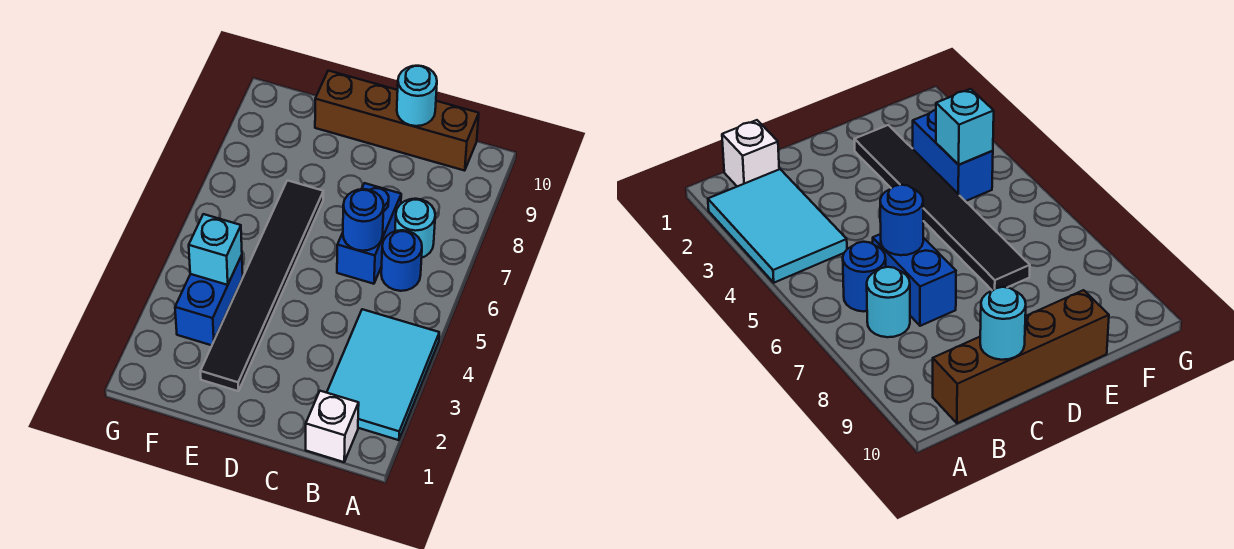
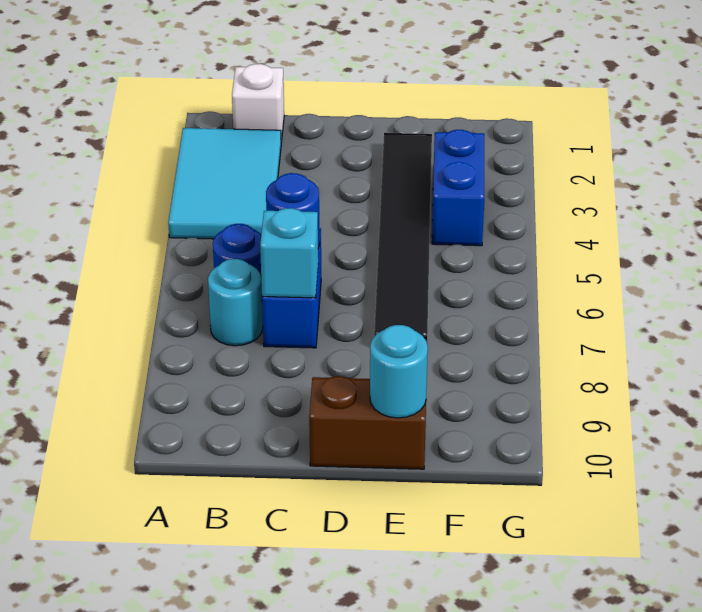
brown 1x4 brick [315,71,479,171] -> brown 1x2 brick [309,376,426,469]
cyan 1x1 round brick [397,66,437,126] -> cyan 1x1 round brick moved to [370,325,428,418]
cyan 1x1 brick [189,214,242,285] -> cyan 1x1 brick moved to [260,208,318,298]

